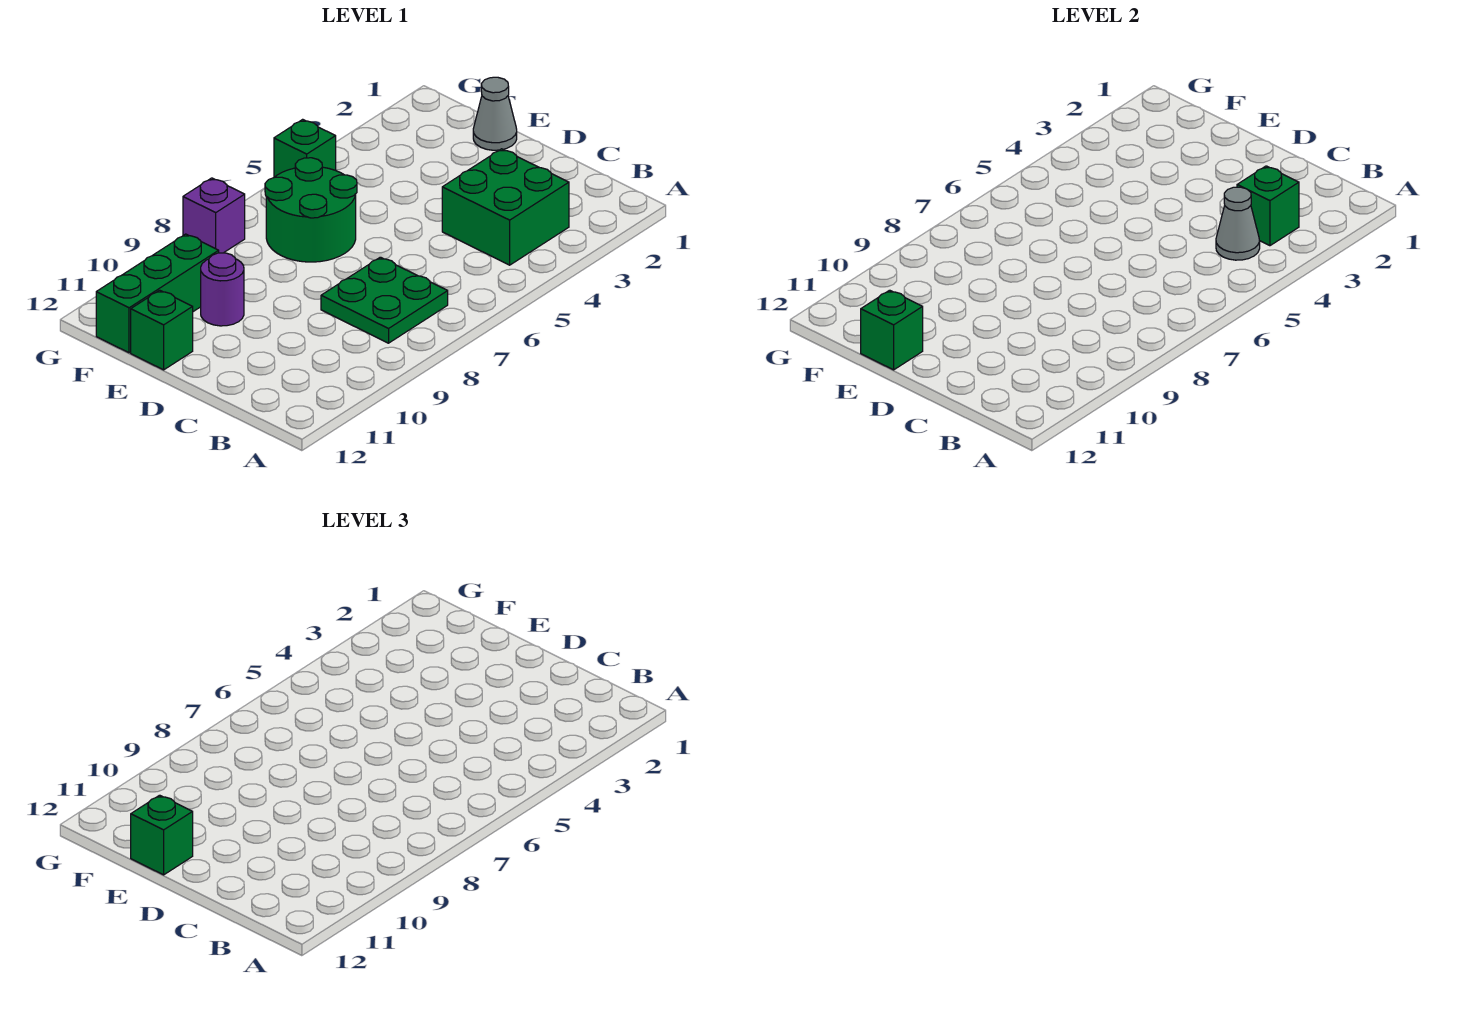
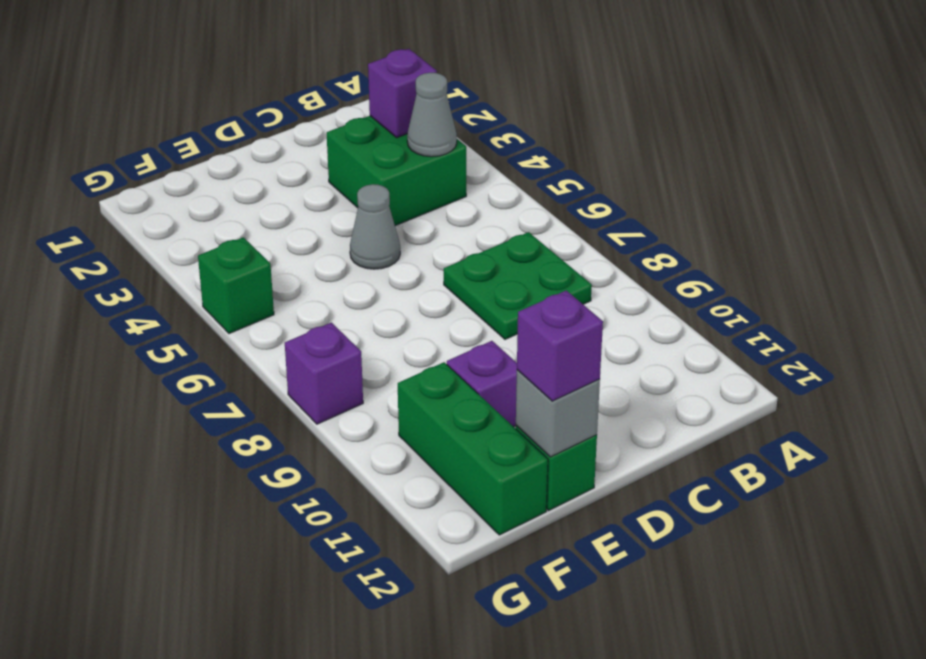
green 1x1 brick [1237,166,1299,246] -> purple 1x1 brick [368,49,437,138]
grey 1x1 cone [473,77,517,150] -> grey 1x1 cone moved to [350,184,400,269]
green 2x2 round brick [265,158,357,262] -> none
purple 1x1 round brick [201,253,244,326] -> purple 1x1 brick [447,341,517,427]
green 1x1 brick [861,290,923,370] -> grey 1x1 brick [516,370,600,457]
green 1x1 brick [131,795,193,875] -> purple 1x1 brick [517,290,603,401]

